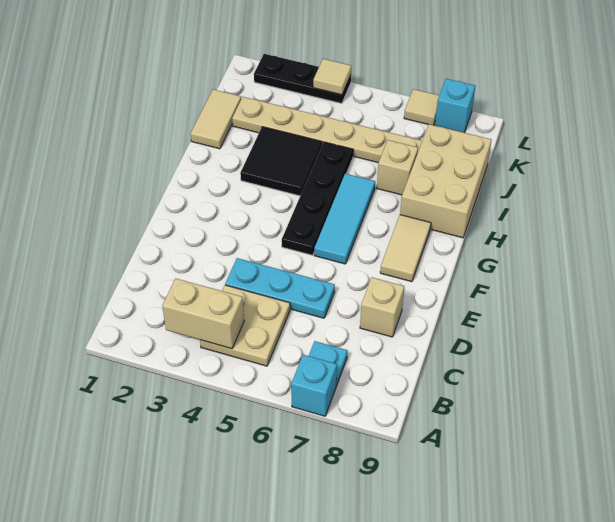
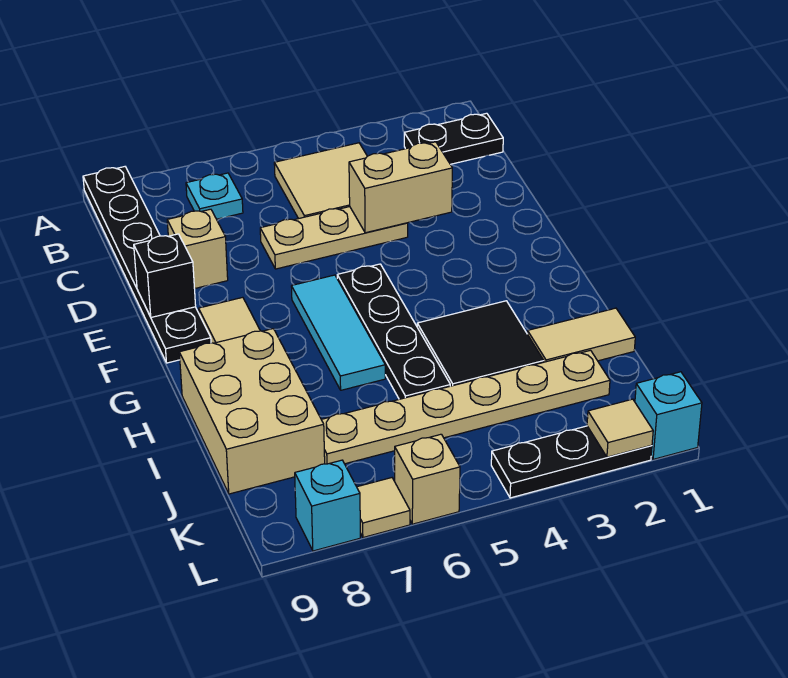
cyan 1x1 brick [291,355,337,416] -> cyan 1x1 brick moved to [635,372,702,459]
none -> black 1x6 plate [83,167,211,363]
none -> black 1x2 plate [404,113,503,164]
tan 1x2 brick [162,278,244,349] -> tan 1x2 brick moved to [349,142,452,233]
tan 2x2 plate [200,285,290,366] -> tan 2x2 tile [274,143,367,219]
cyan 1x3 plate [225,258,335,318] -> tan 1x3 plate [260,207,408,269]
none -> black 1x1 brick [134,234,196,317]
tan 1x2 tile [190,90,241,149] -> tan 1x2 tile turned to [527,308,635,362]
tan 1x1 brick [377,140,418,195] -> tan 1x1 brick moved to [395,434,460,524]
tan 1x1 tile [313,59,351,95] -> tan 1x1 tile moved to [587,399,653,457]

